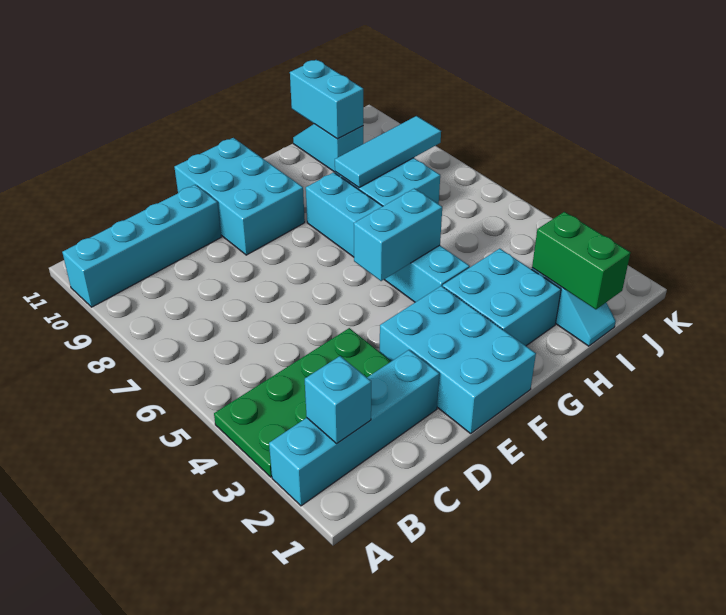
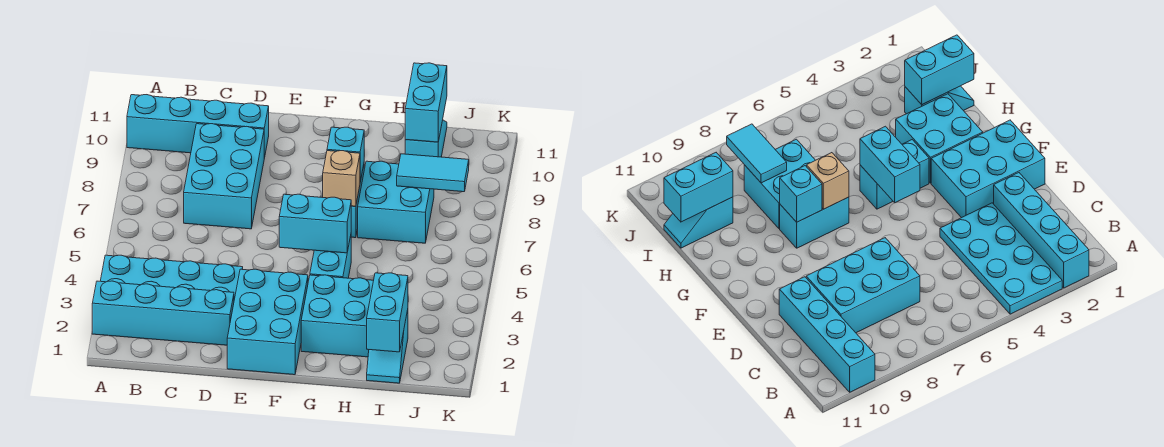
green 2x4 plate [214,328,391,477] -> cyan 2x4 plate [101,255,243,300]
cyan 1x1 brick [305,356,371,443] -> cyan 1x1 brick moved to [327,127,364,181]
cyan 2x3 brick [174,138,305,255] -> cyan 2x3 brick moved to [184,124,264,229]
none -> tan 1x1 brick [323,151,360,206]
cyan 1x3 tile [335,116,441,187] -> cyan 1x2 tile [397,154,469,192]
green 1x2 brick [532,212,630,309] -> cyan 1x2 brick [367,273,408,352]

